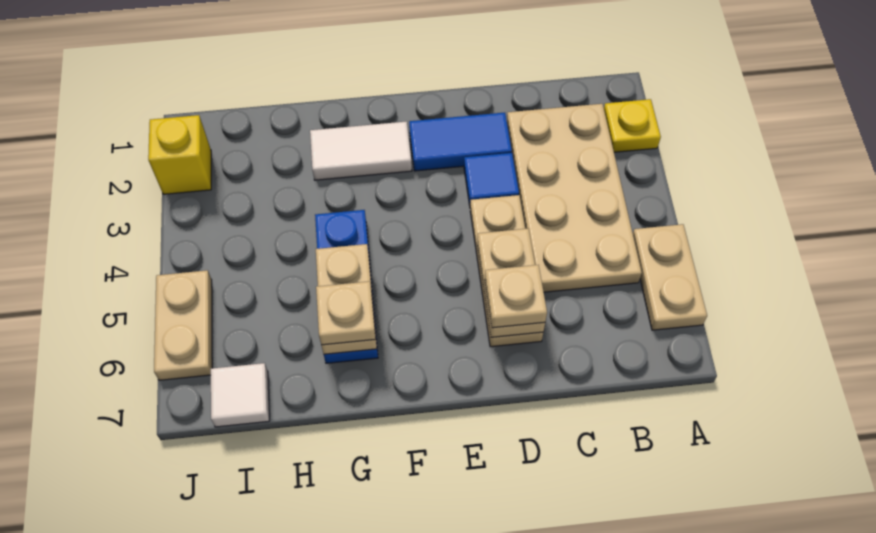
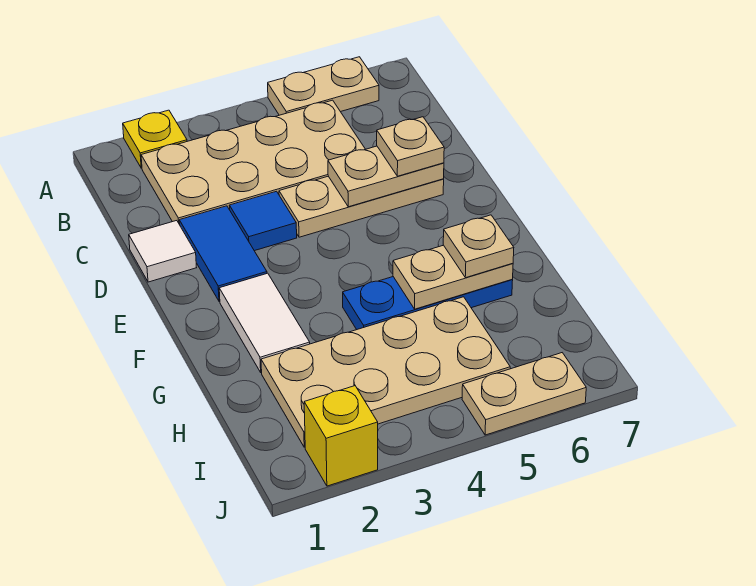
none -> tan 2x4 plate [261,297,510,447]
white 1x1 tile [211,363,270,427] -> white 1x1 tile moved to [129,221,197,282]

